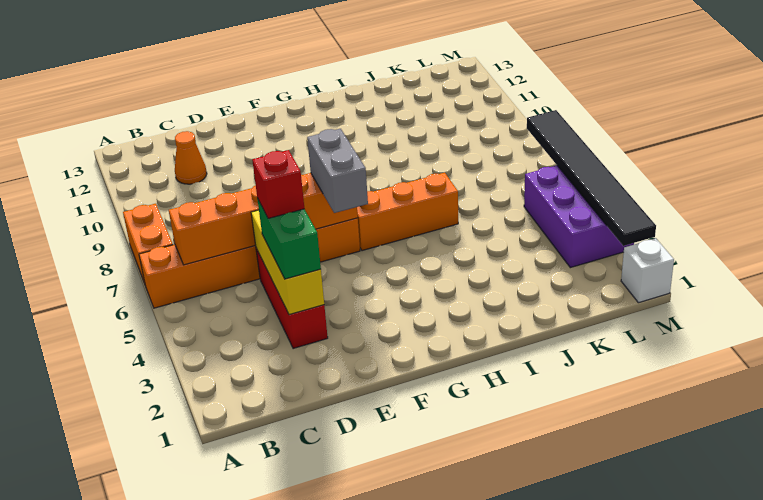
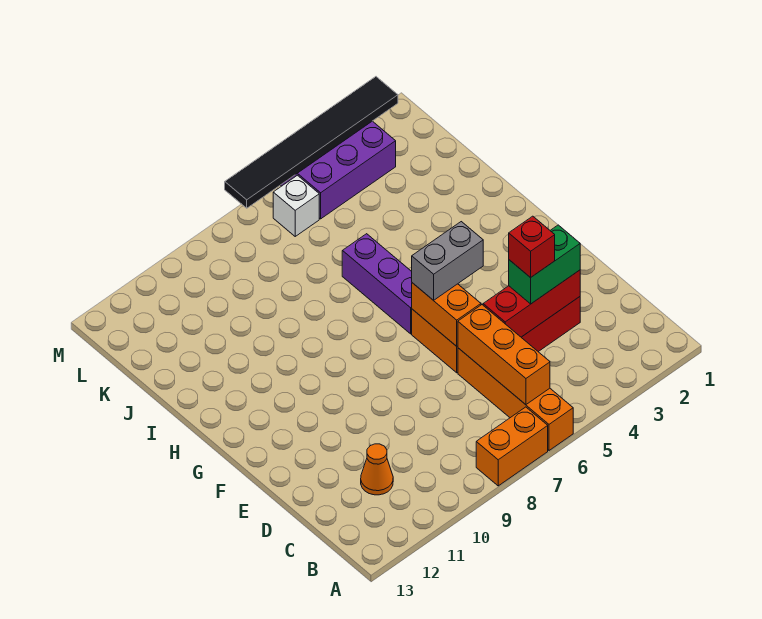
yellow 1x3 brick [251,210,324,315] -> red 1x3 brick [483,270,580,337]
orange 1x3 brick [357,172,458,251] -> purple 1x3 brick [342,234,412,334]
white 1x1 brick [621,238,674,303] -> white 1x1 brick moved to [273,175,319,236]

